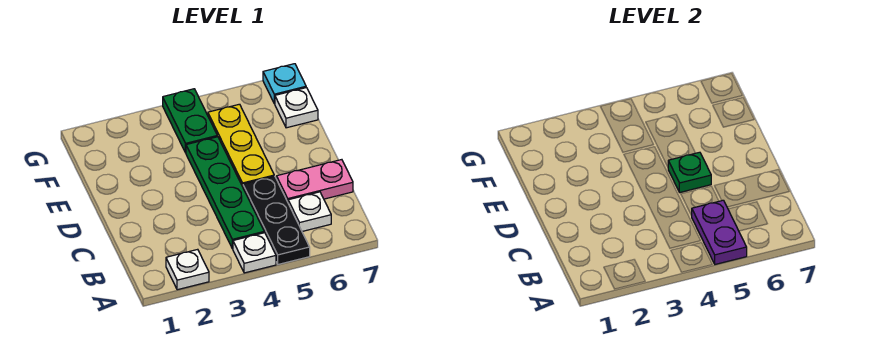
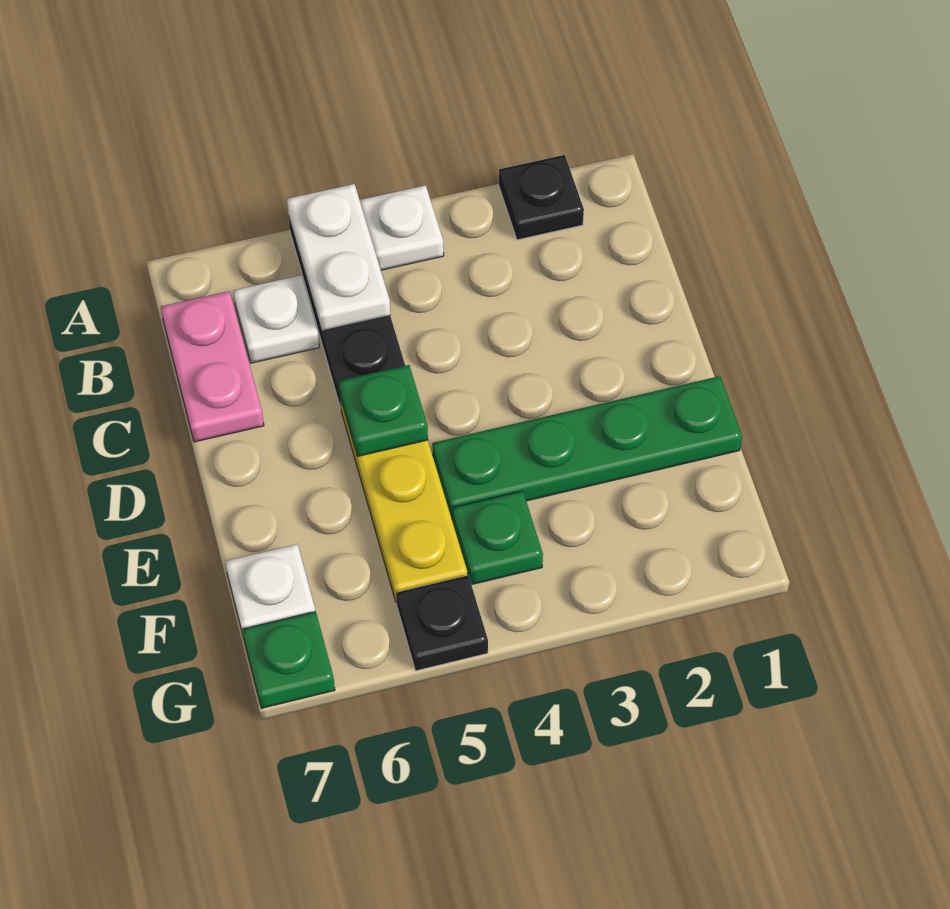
white 1x1 plate [166,249,209,290] -> black 1x1 plate [499,155,584,240]
purple 1x2 plate [691,200,747,264] -> white 1x2 plate [287,184,390,331]
green 1x4 plate [186,137,264,249] -> green 1x4 plate turned to [432,376,742,519]
pink 1x2 plate [277,160,353,202] -> pink 1x2 plate turned to [161,291,264,442]
green 1x2 plate [163,89,217,153] -> green 1x1 plate [452,491,543,585]
none -> black 1x1 plate [396,575,488,671]
cyan 1x1 plate [263,64,306,104] -> green 1x1 plate [242,612,335,708]

